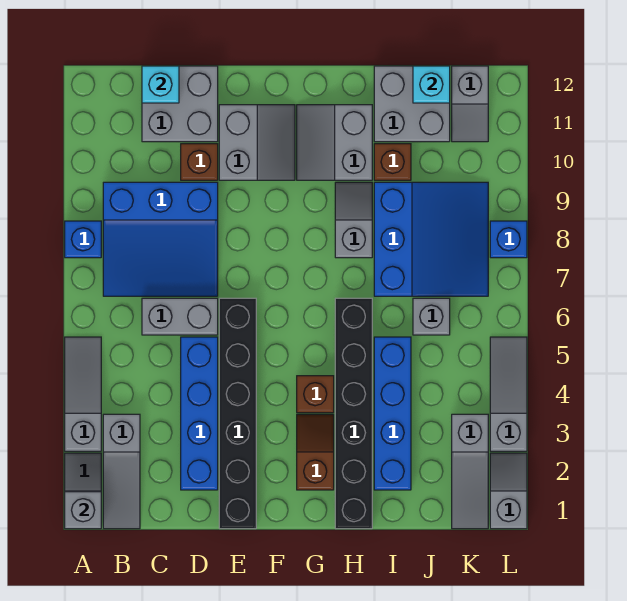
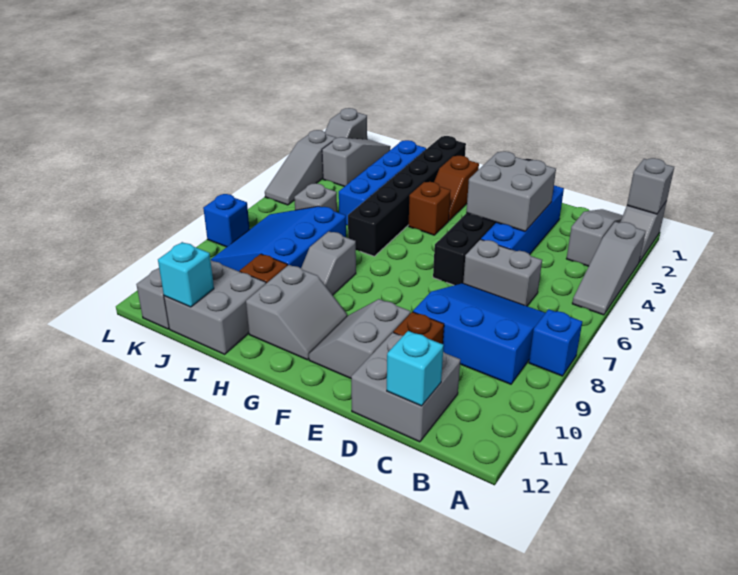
none -> grey 2x2 brick [466,151,556,231]

